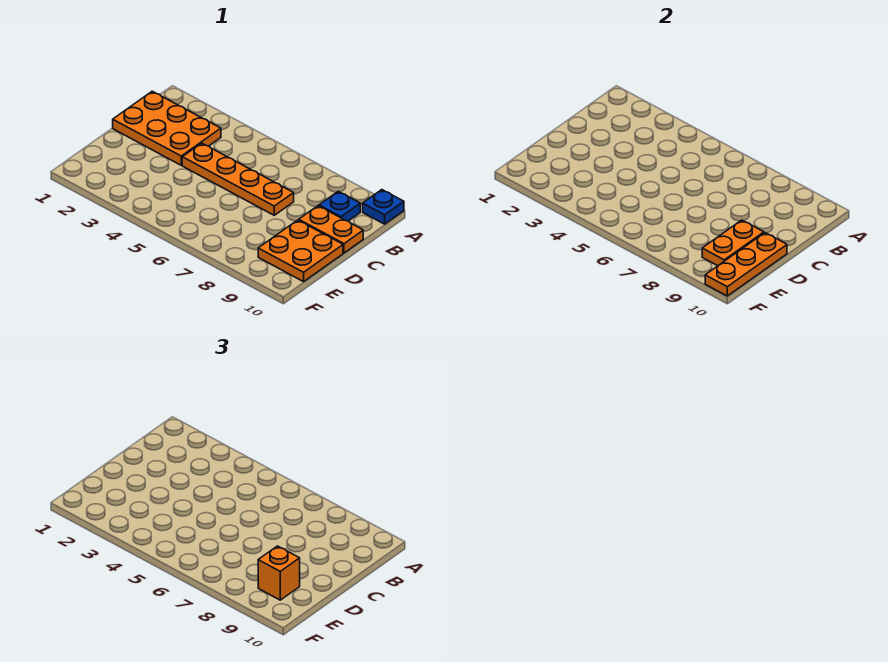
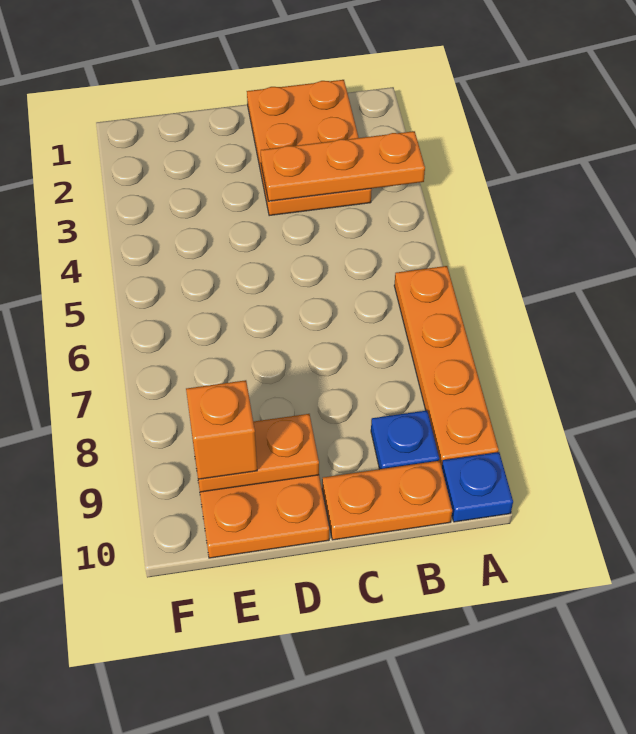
orange 1x4 plate [182,143,294,215] -> orange 1x4 plate moved to [394,266,499,467]
orange 1x2 plate [299,206,363,253] -> orange 1x2 plate turned to [322,461,452,540]
orange 1x3 plate [705,233,787,296] -> orange 1x3 plate moved to [261,131,425,201]

